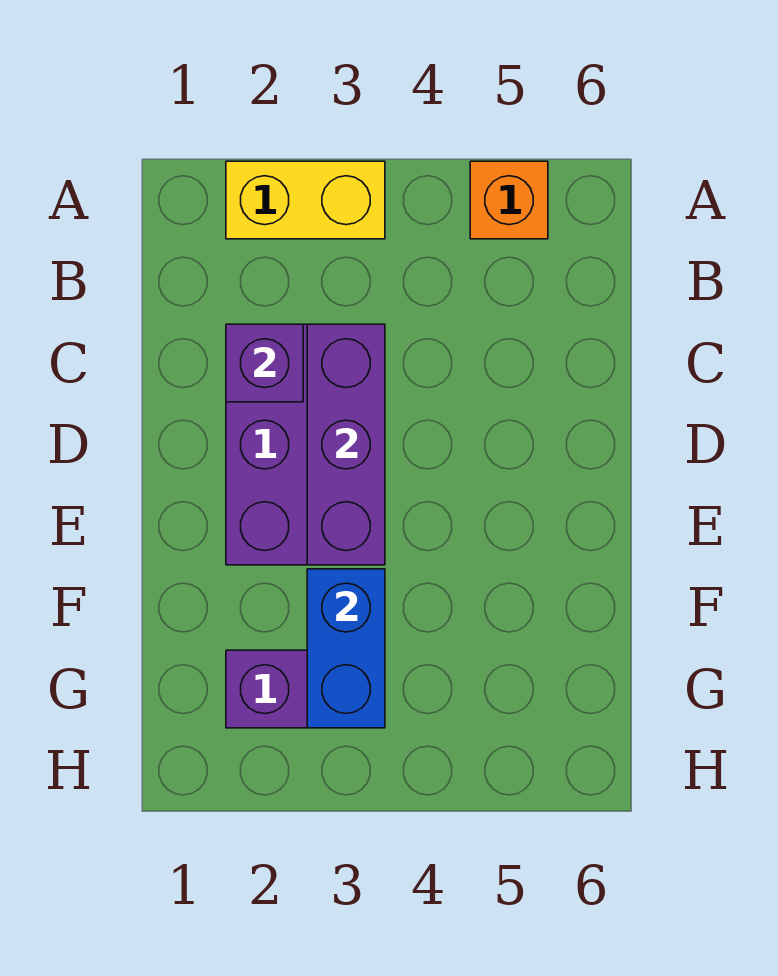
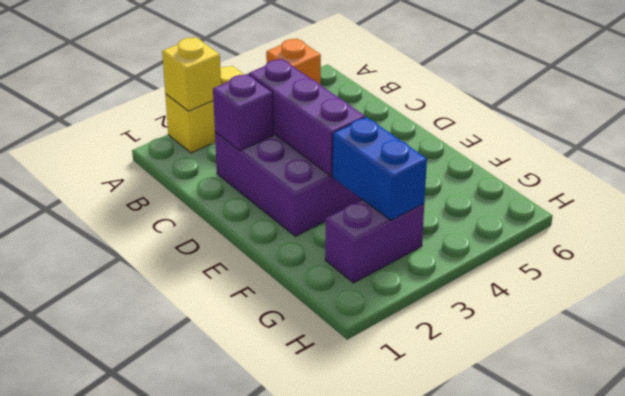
none -> yellow 1x1 brick [162,37,221,111]

